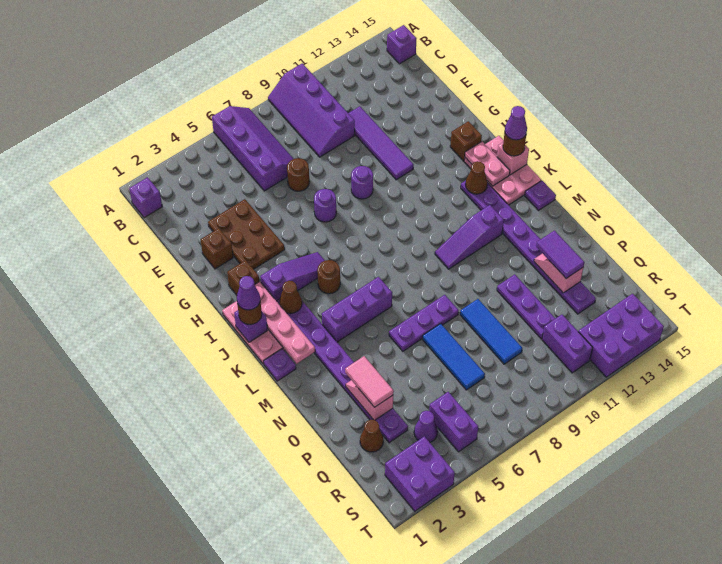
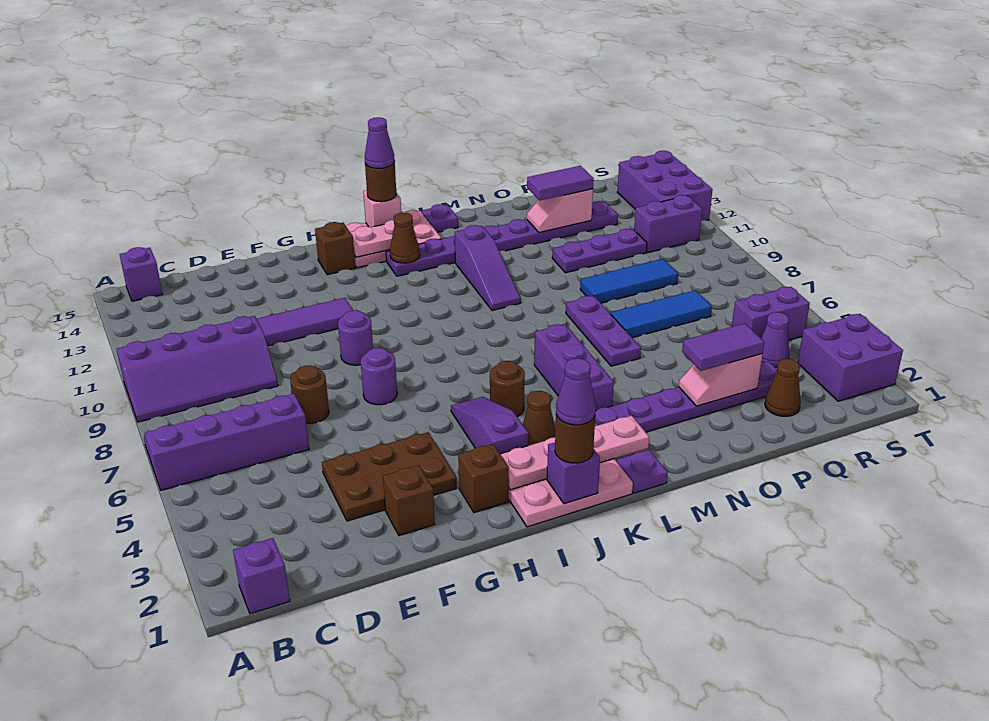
pink 1x2 tile [345,356,394,407] -> purple 1x2 tile [682,323,764,371]

